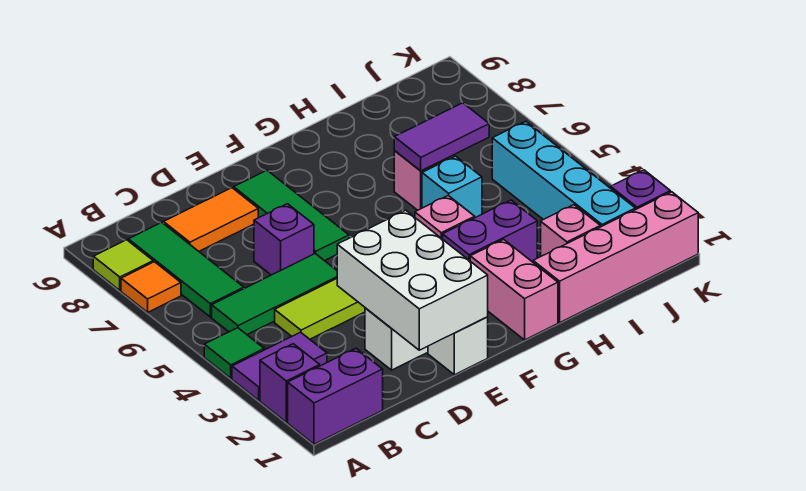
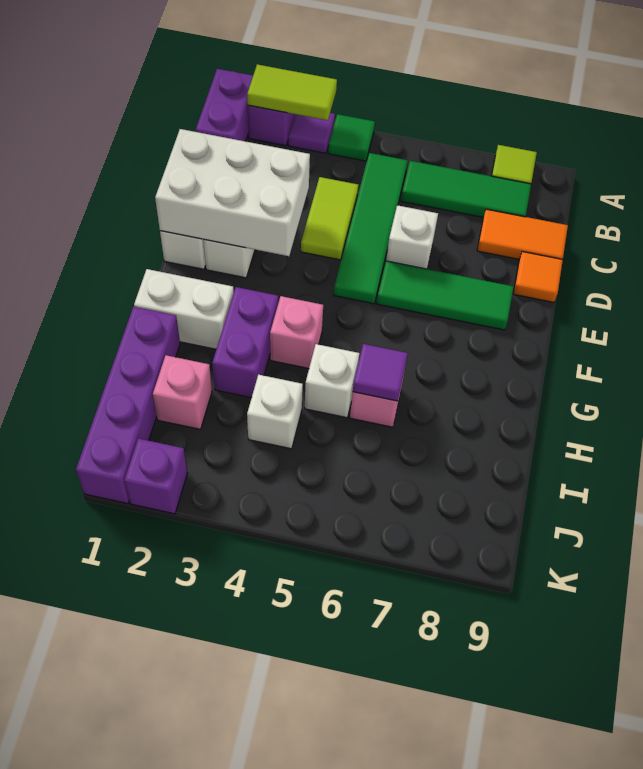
none -> lime 1x2 tile [247,64,337,120]
purple 1x2 tile [232,332,327,400] -> purple 1x1 tile [288,113,335,153]
orange 1x1 tile [121,262,181,312] -> orange 1x1 tile moved to [513,252,563,302]
green 1x3 tile [212,254,337,335] -> green 1x4 tile [334,153,408,304]
orange 1x2 tile [163,188,258,251] -> orange 1x2 tile turned to [477,209,568,259]
purple 1x1 brick [254,204,314,275] -> white 1x1 brick [386,205,438,269]
pink 1x2 brick [470,239,558,340] -> white 1x2 brick [134,269,234,349]
pink 1x4 brick [533,192,698,322] -> purple 1x4 brick [76,307,180,504]
cyan 1x1 brick [422,156,482,218] -> white 1x1 brick [305,344,359,418]
purple 1x2 tile [394,103,489,171] -> purple 1x1 tile [353,344,408,401]
none -> white 1x1 brick [247,375,303,449]
cyan 1x4 brick [492,121,635,227] -> none

